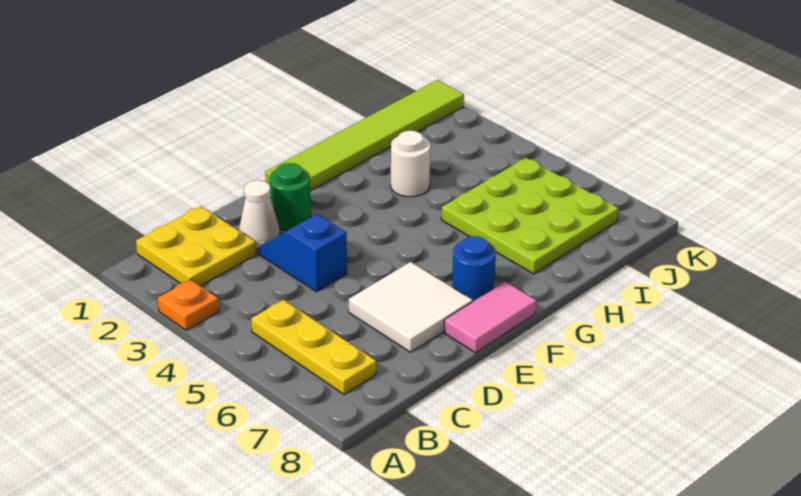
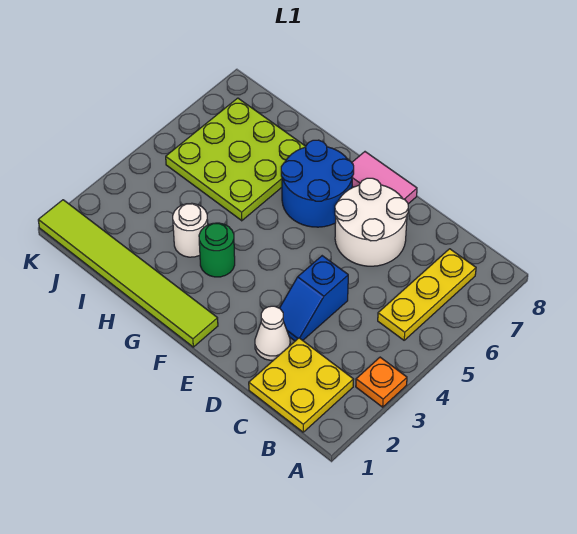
white 2x2 tile [349,262,473,352] -> white 2x2 round brick [335,178,408,266]
green 1x1 round brick [269,163,311,231] -> green 1x1 round brick moved to [199,223,235,277]
blue 1x1 round brick [452,236,496,301] -> blue 2x2 round brick [281,140,354,227]

